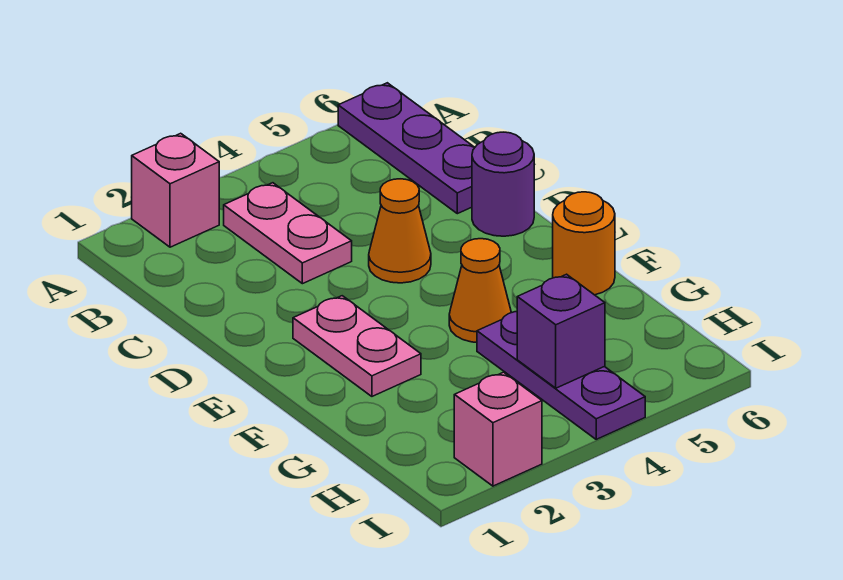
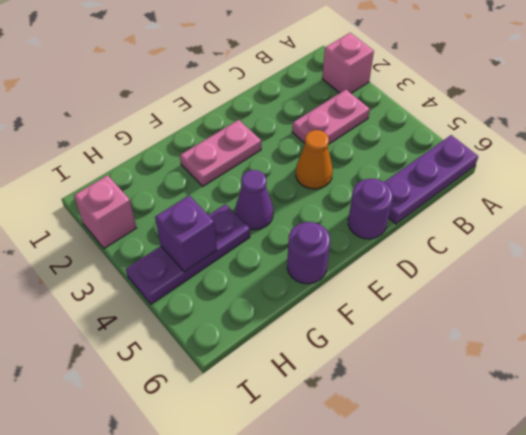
orange 1x1 cone [449,239,511,342] -> purple 1x1 cone [235,170,273,230]
orange 1x1 round brick [553,192,615,295] -> purple 1x1 round brick [287,222,330,284]

